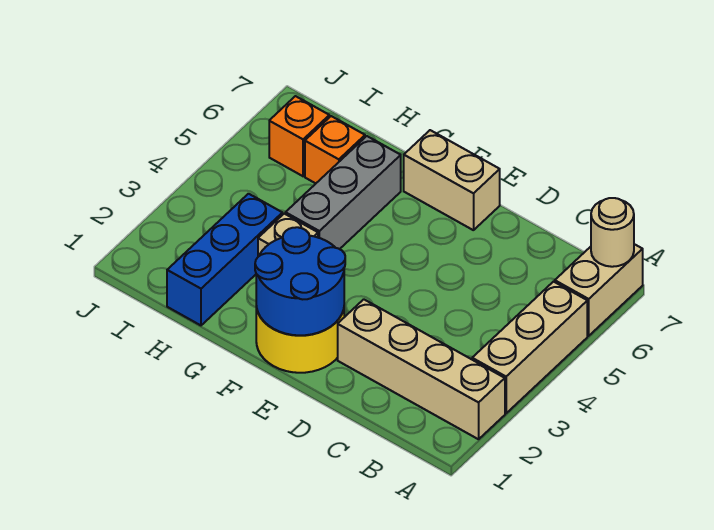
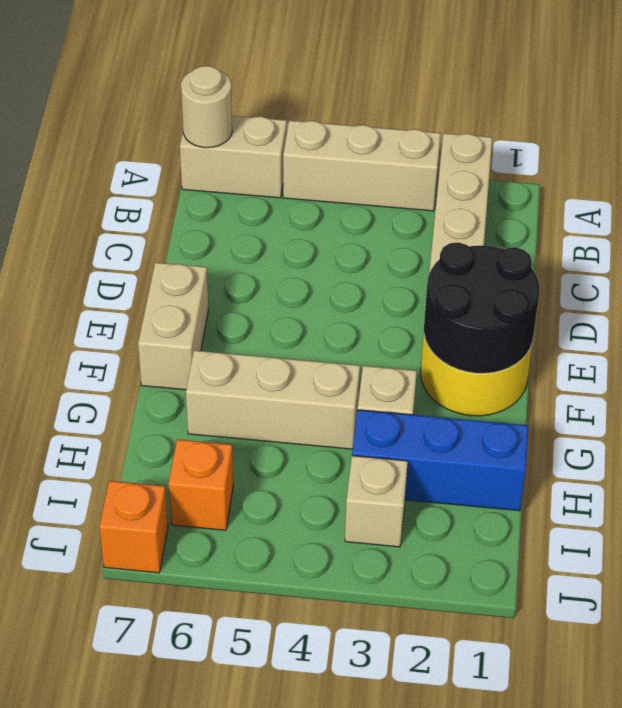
blue 2x2 round brick [255,227,345,335] -> black 2x2 round brick [424,242,540,373]
grey 1x3 brick [285,136,401,249] -> tan 1x3 brick [186,350,360,449]
orange 1x1 brick [305,116,365,183] -> orange 1x1 brick moved to [99,481,168,573]
none -> tan 1x1 brick [345,456,408,547]

